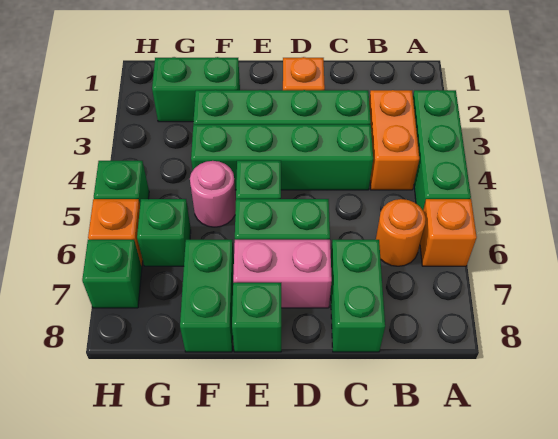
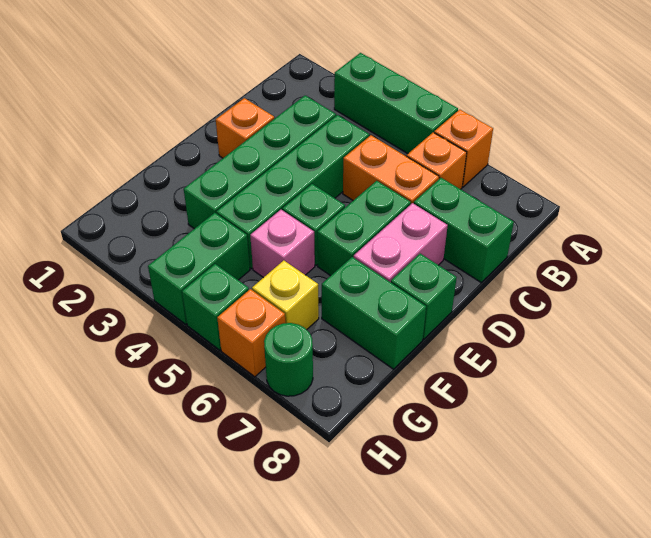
orange 1x2 brick [369,90,419,190] -> orange 1x2 brick moved to [343,135,439,204]
orange 1x1 round brick [376,199,426,266] -> orange 1x1 brick [407,132,467,189]
green 1x2 brick [152,57,240,122] -> green 1x2 brick moved to [148,213,250,324]
pink 1x1 round brick [190,161,236,227] -> pink 1x1 brick [250,210,315,278]
green 1x1 brick [137,199,191,266] -> yellow 1x1 brick [252,260,319,330]
green 1x1 brick [82,240,142,308] -> green 1x1 round brick [264,323,313,396]

